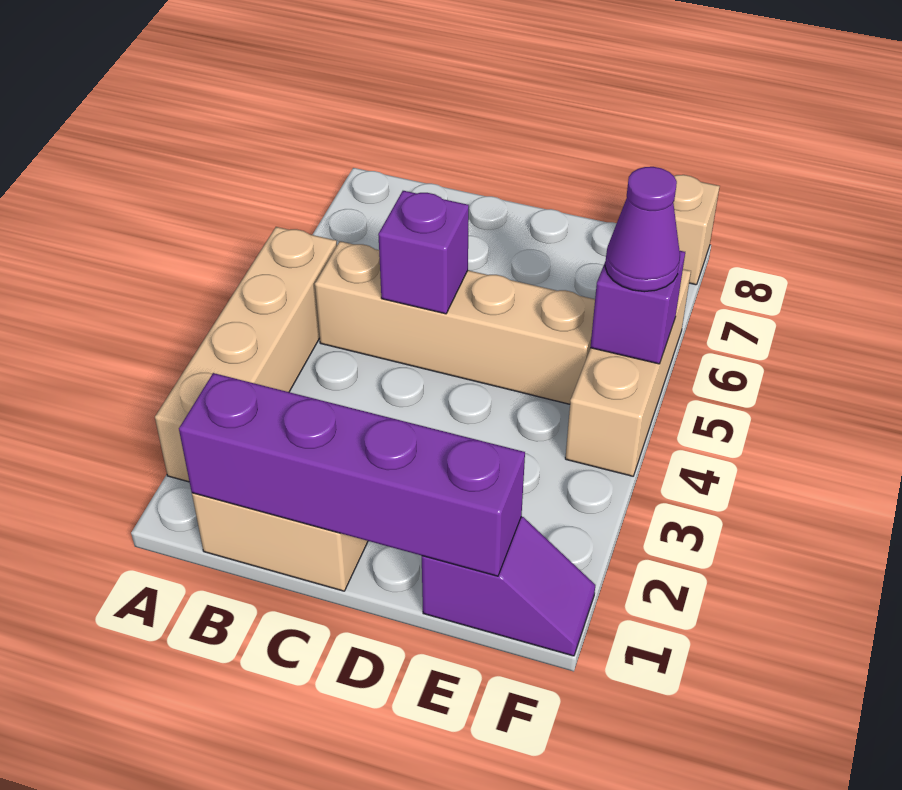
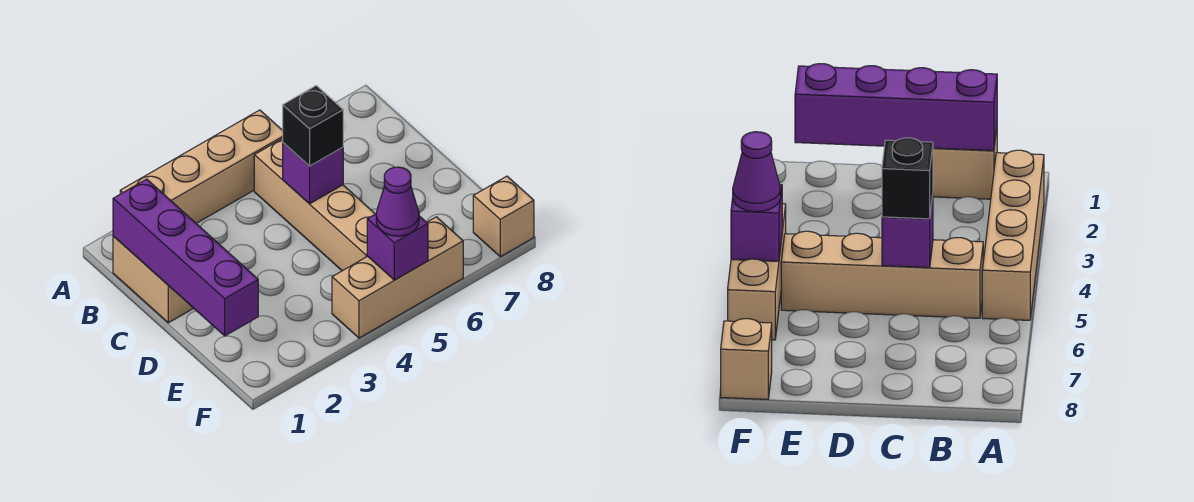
none -> black 1x1 brick [283,86,343,166]
purple 1x2 slope [422,516,595,656] -> none

